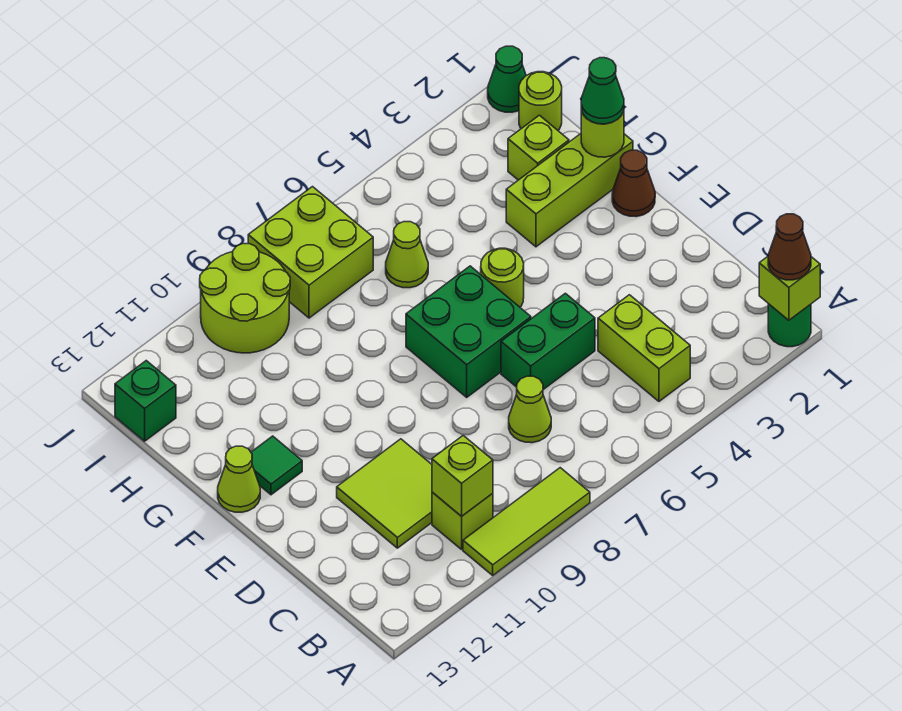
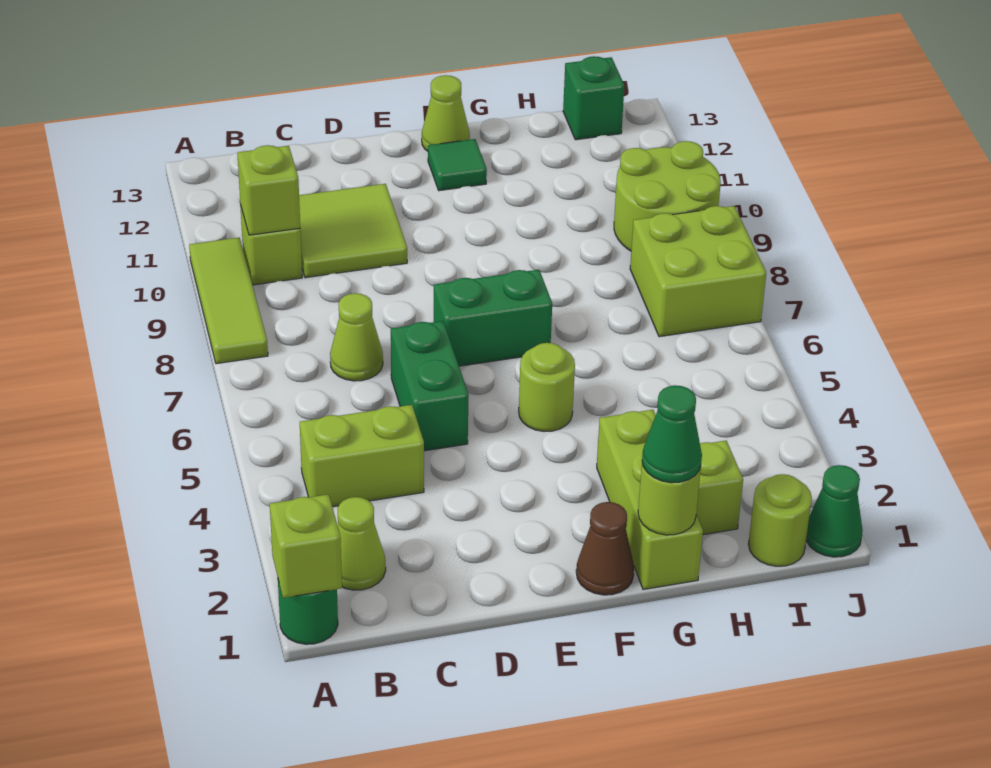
brown 1x1 cone [768,214,811,280] -> none
green 2x2 brick [406,266,531,397] -> green 1x2 brick [434,270,552,366]
lime 1x1 cone [386,222,428,288] -> lime 1x1 cone moved to [338,497,386,590]

